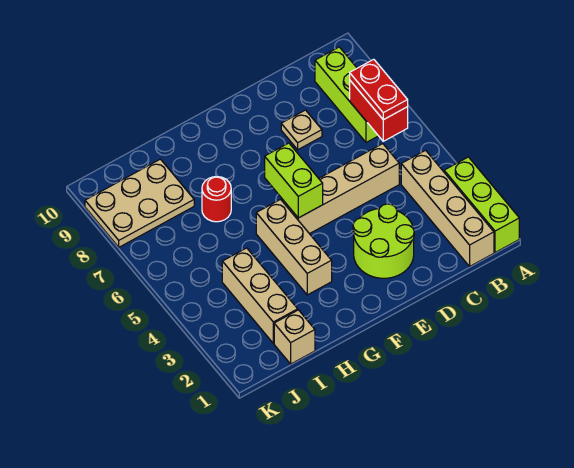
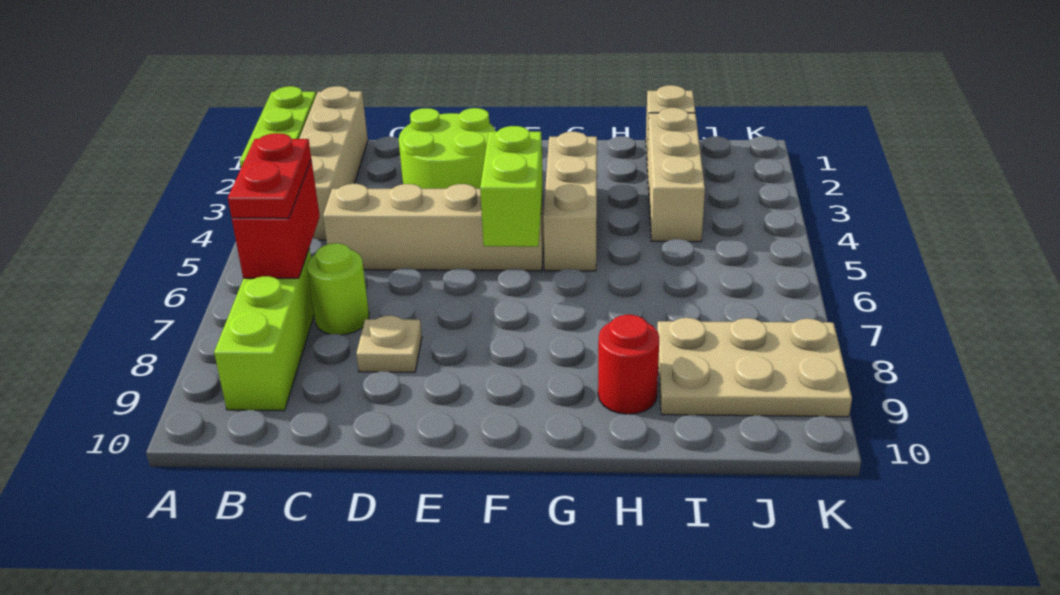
none -> lime 1x1 round brick [307,243,369,335]
red 1x1 round brick [202,177,231,222] -> red 1x1 round brick moved to [598,315,659,414]

